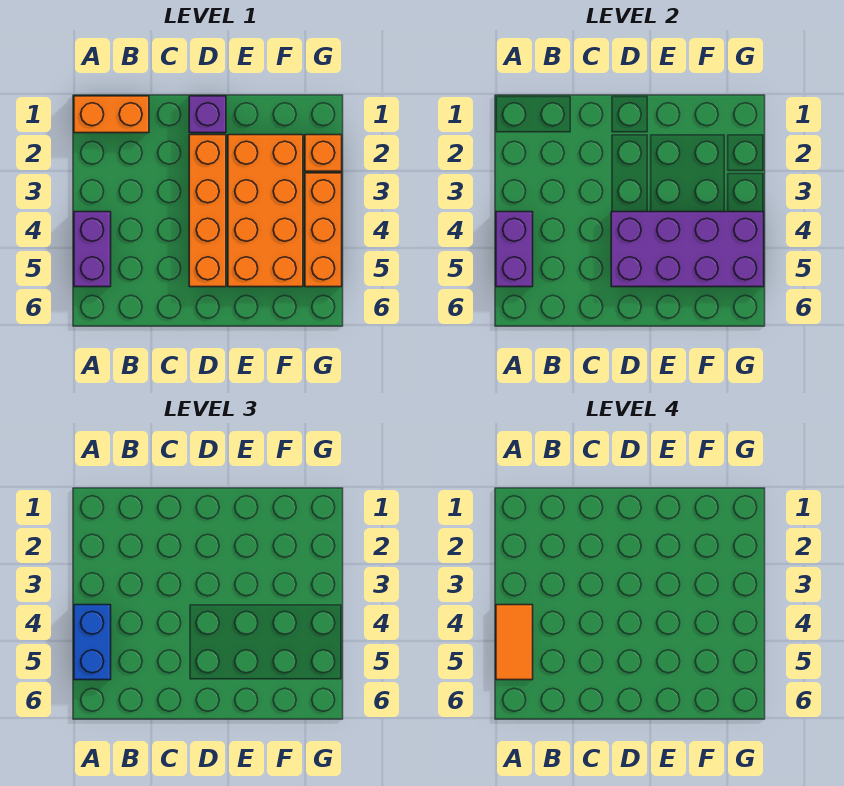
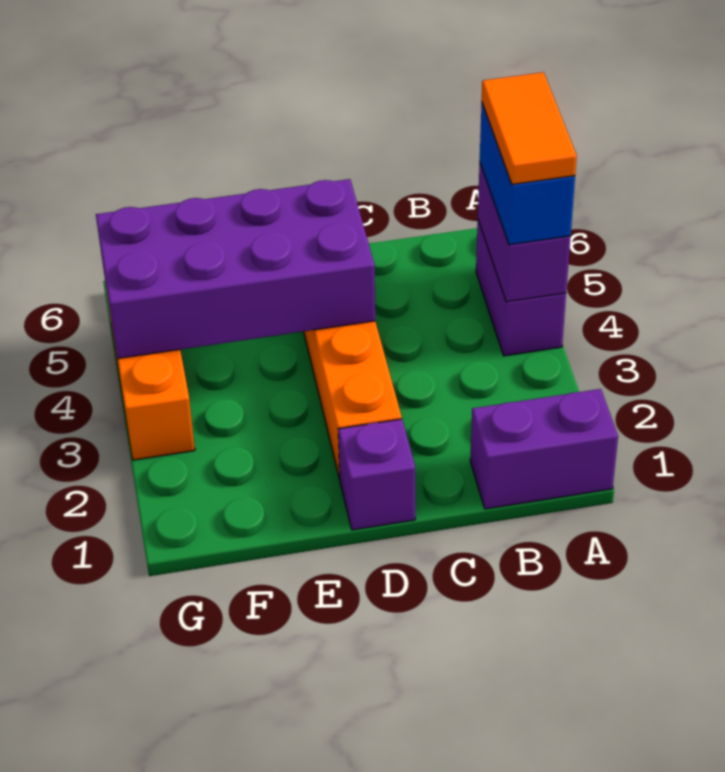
orange 1x2 brick [74,96,149,133] -> purple 1x2 brick [470,389,618,509]
orange 2x4 brick [228,135,303,287] -> none
orange 1x1 brick [305,135,342,171] -> none

